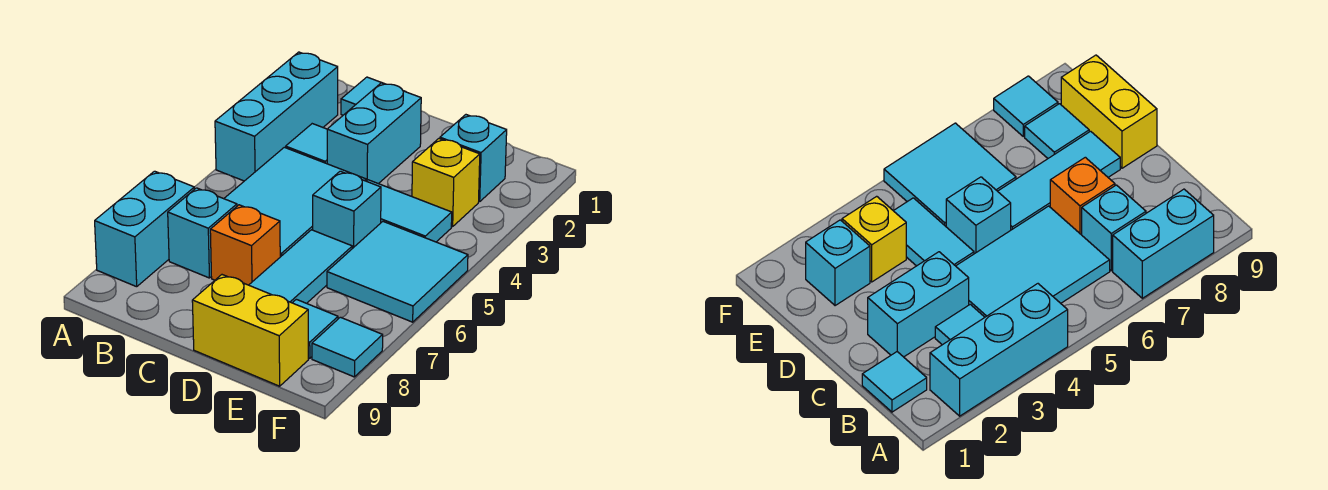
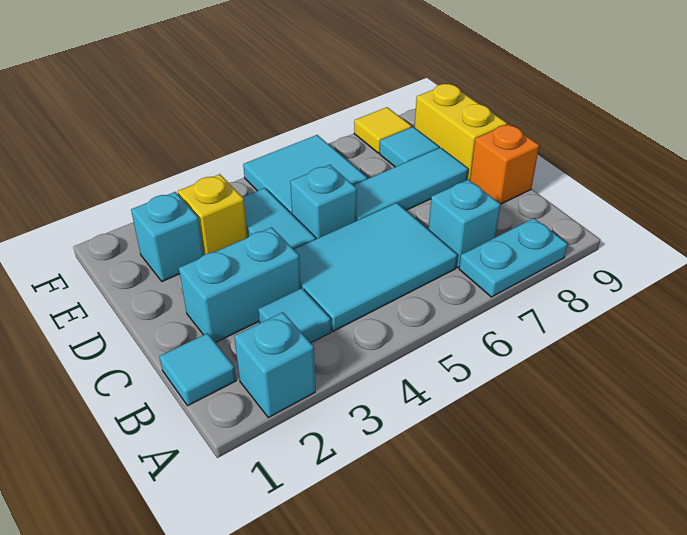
cyan 1x3 brick [215,52,338,181] -> cyan 1x1 brick [234,312,315,418]
cyan 1x2 brick [95,171,194,287] -> cyan 1x2 plate [459,218,567,297]
orange 1x1 brick [210,205,280,285] -> orange 1x1 brick moved to [470,124,539,204]
cyan 1x1 tile [312,317,383,377] -> yellow 1x1 tile [354,107,412,153]

